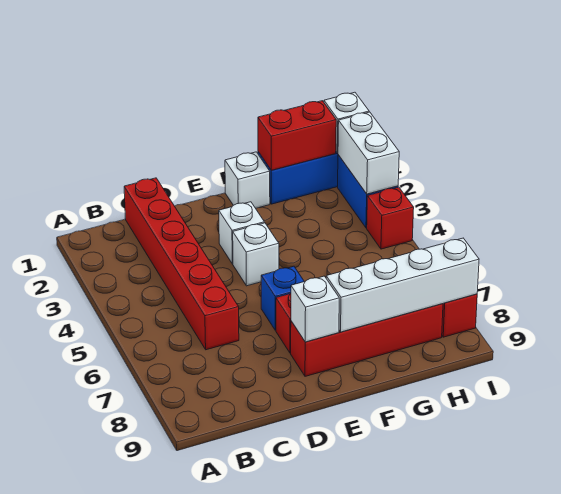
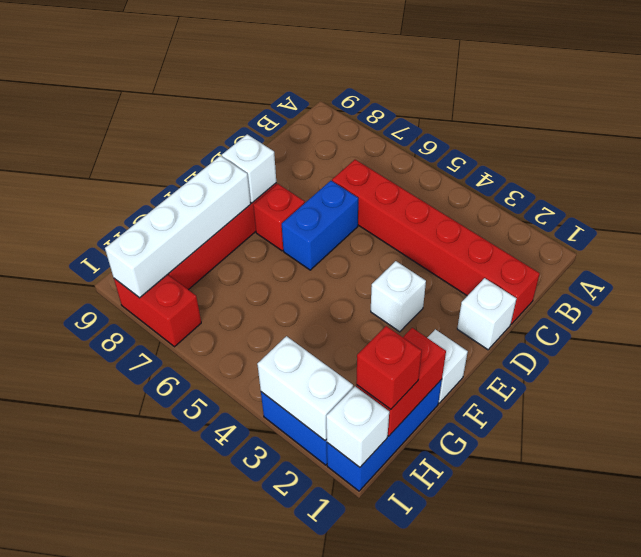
white 1x1 brick [233,223,279,286] -> white 1x1 brick moved to [457,278,516,350]
blue 1x1 brick [261,266,304,330] -> blue 1x2 brick [282,181,358,270]
red 1x1 brick [367,187,414,249] -> red 1x1 brick moved to [356,326,422,410]

